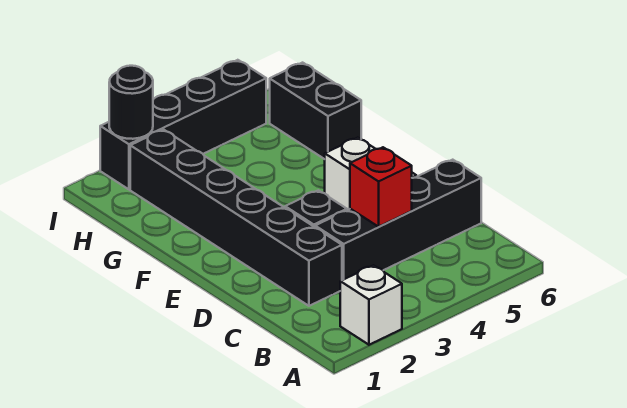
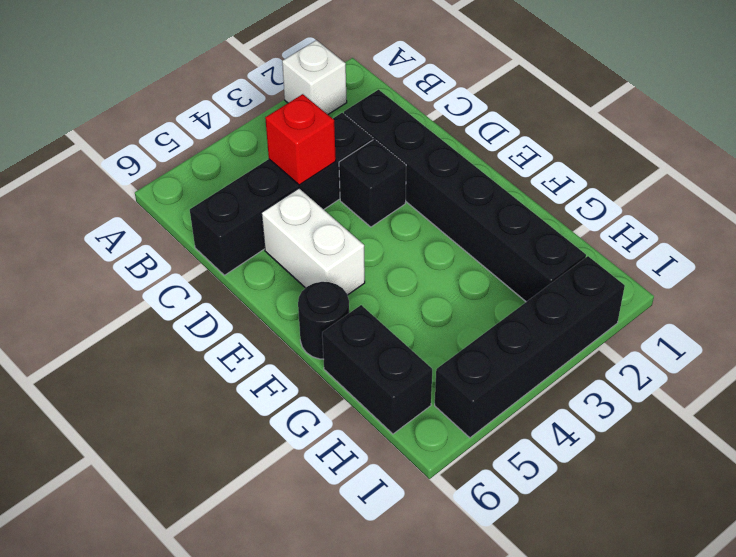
black 1x1 round brick [109,66,153,139] -> black 1x1 round brick moved to [298,282,349,359]

